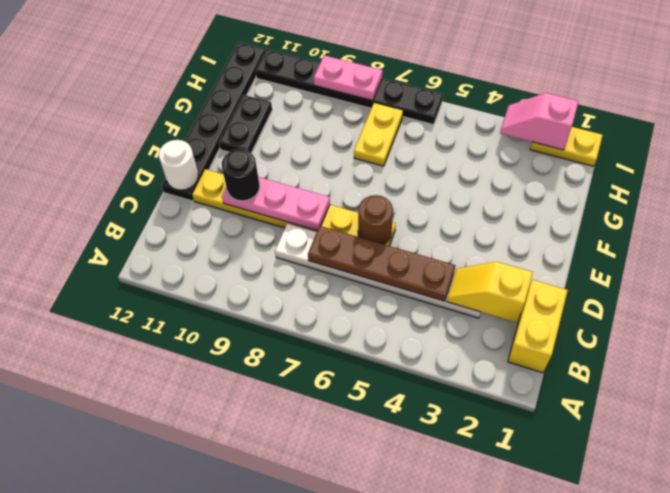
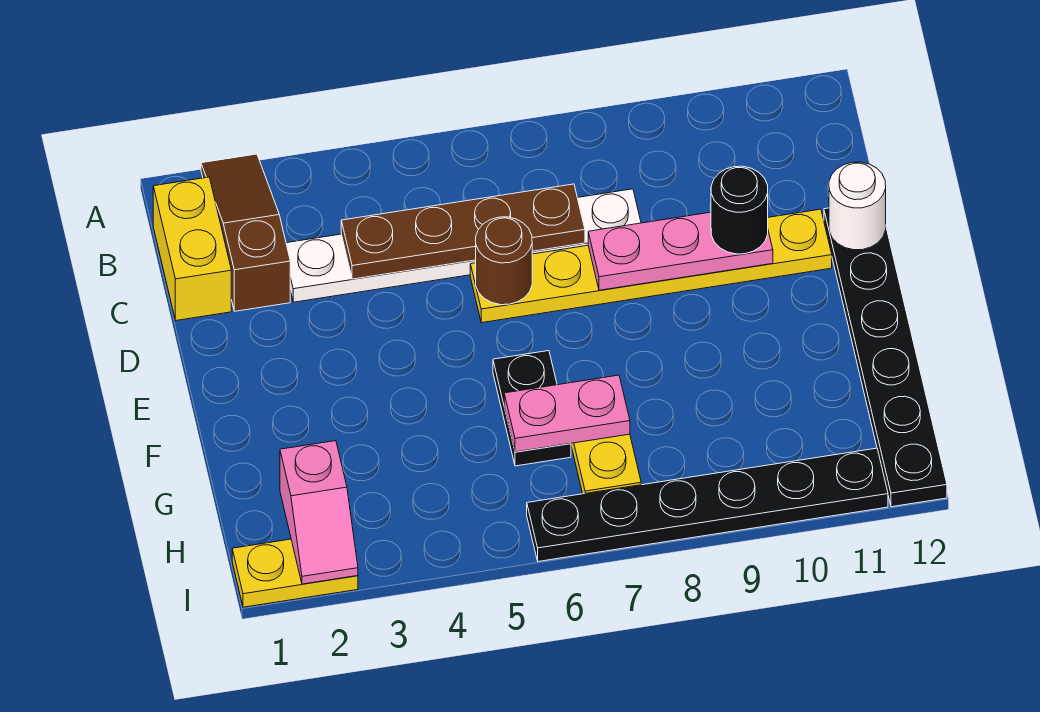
none -> brown 1x3 slope [201,154,290,311]
yellow 1x2 slope [447,262,533,323] -> none
black 1x2 plate [219,95,272,153] -> black 1x2 plate moved to [493,351,571,466]
pink 1x2 slope [500,93,579,150] -> pink 1x2 slope turned to [280,441,358,584]
pink 1x2 plate [314,55,383,101] -> pink 1x2 plate moved to [504,375,630,452]

